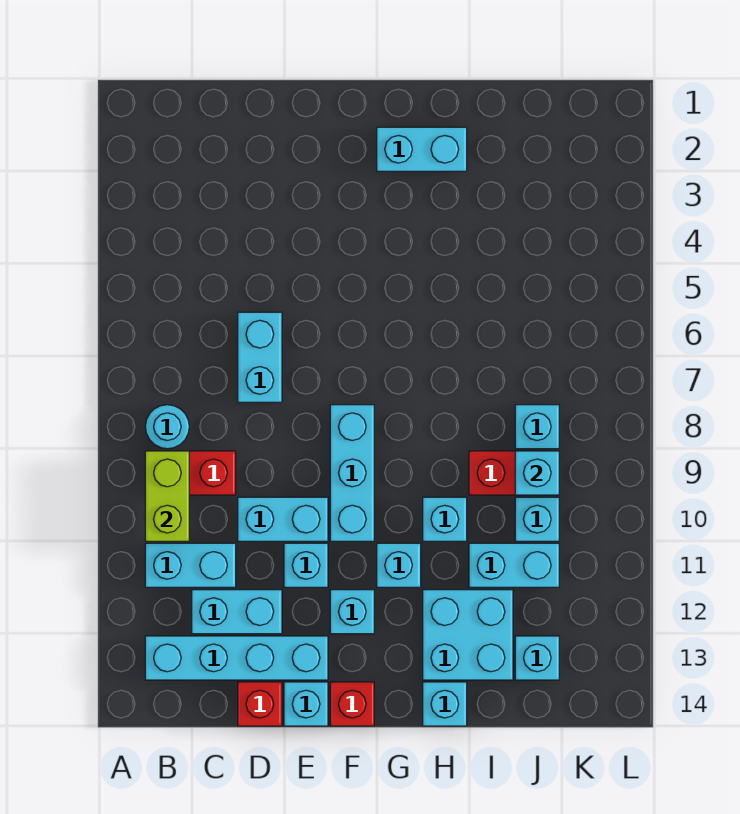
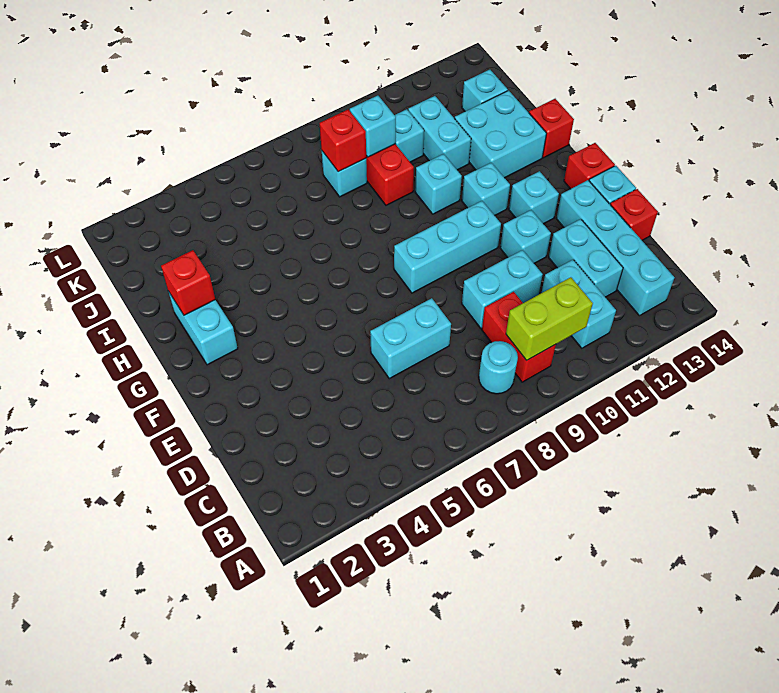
cyan 1x2 brick [238,497,328,541] -> cyan 1x2 brick turned to [462,250,543,328]
none -> red 1x1 brick [161,250,215,315]
cyan 1x1 brick [423,682,467,726] -> red 1x1 brick [529,99,574,158]
none -> red 1x1 brick [320,110,366,172]

